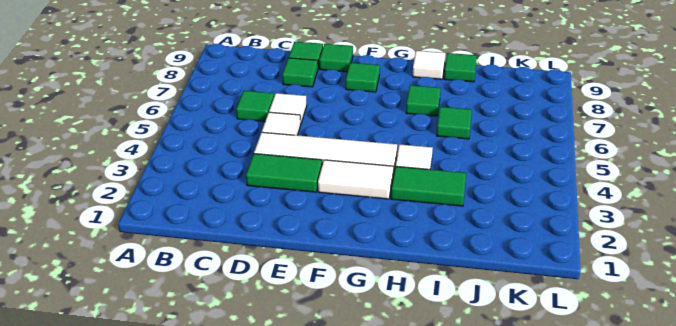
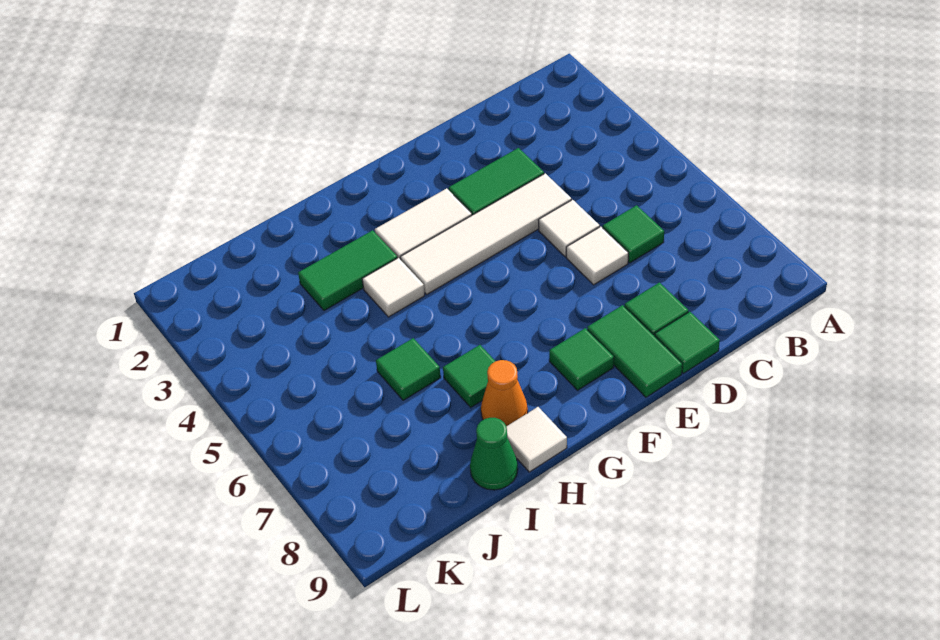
green 1x1 tile [319,44,353,72] -> green 1x2 tile [587,305,682,397]
none -> orange 1x1 cone [481,360,528,426]
green 1x1 tile [444,53,477,82] -> green 1x1 cone [470,418,518,490]

